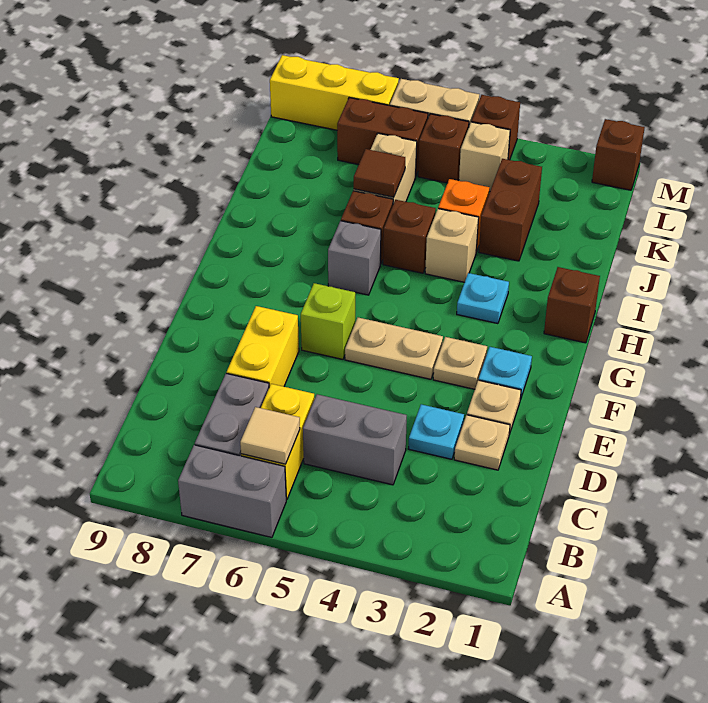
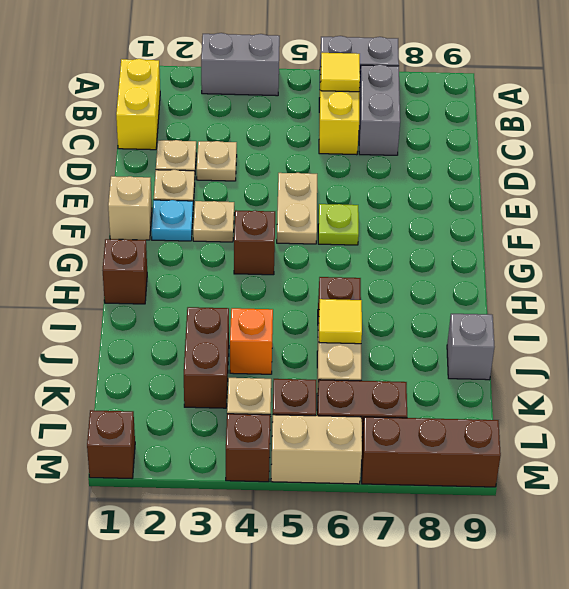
tan 1x1 tile [240,407,300,464] -> yellow 1x1 tile [321,53,360,92]
grey 1x2 brick [303,394,407,485] -> grey 1x2 brick moved to [201,33,280,96]
cyan 1x1 plate [408,404,464,459] -> tan 1x1 plate [197,141,237,181]
yellow 1x2 brick [227,306,299,387] -> yellow 1x2 brick moved to [116,59,160,150]
tan 1x2 plate [345,318,443,379] -> tan 1x2 plate turned to [277,173,317,244]
lime 1x1 brick [301,283,355,359] -> lime 1x1 plate [318,204,359,245]
cyan 1x1 plate [457,273,509,324] -> none
grey 1x1 brick [328,221,381,295] -> grey 1x1 brick moved to [447,314,494,380]
tan 1x1 brick [425,209,479,282] -> tan 1x1 brick moved to [108,176,152,240]
brown 1x1 brick [383,200,436,273] -> brown 1x1 brick moved to [234,210,275,275]
brown 1x1 tile [354,149,405,197] -> yellow 1x1 tile [319,299,362,344]
yellow 1x3 brick [270,55,399,130] -> brown 1x3 brick [362,417,501,487]

